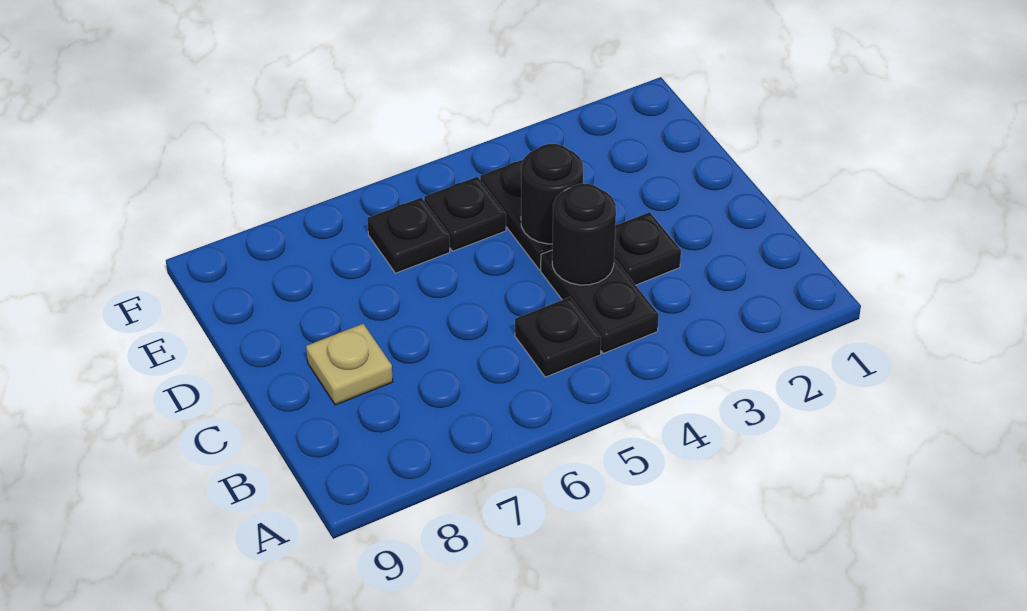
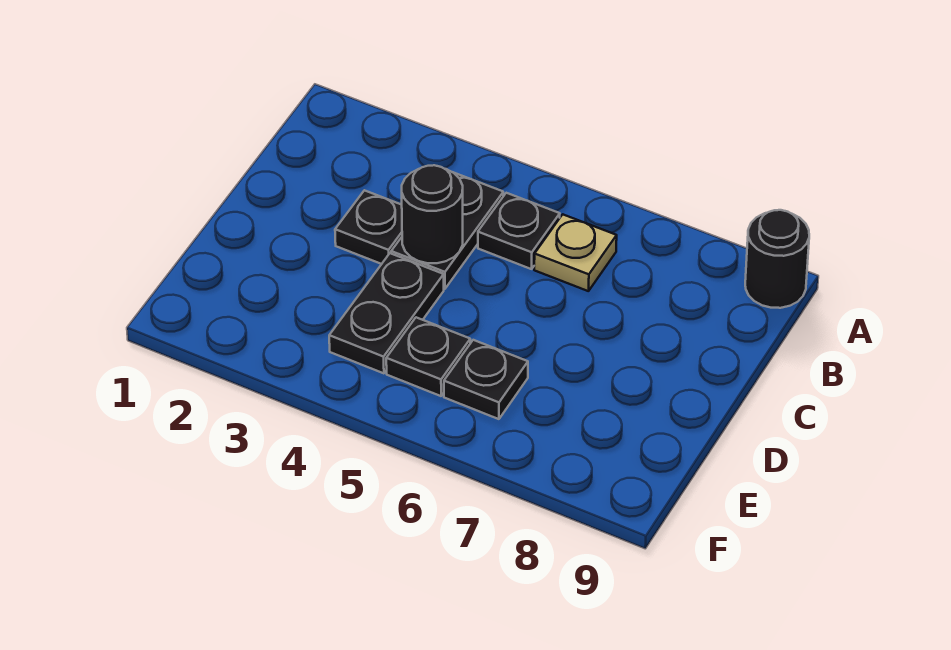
tan 1x1 plate [306,324,393,405] -> tan 1x1 plate moved to [534,214,617,291]
black 1x1 round brick [521,144,583,244] -> black 1x1 round brick moved to [745,210,809,308]

